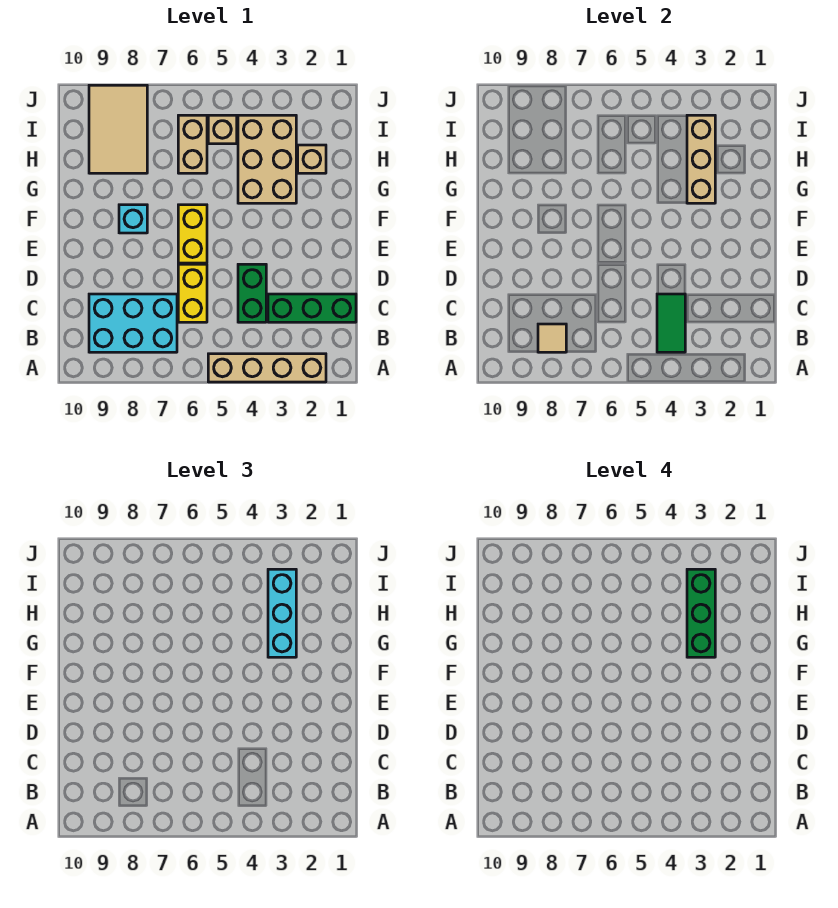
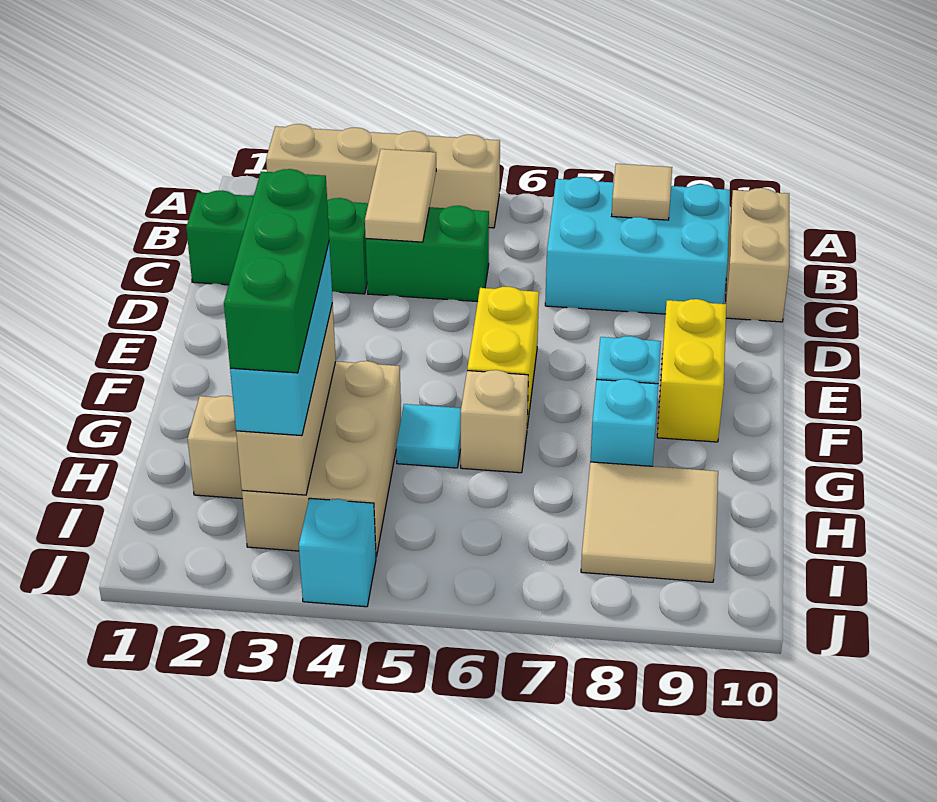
green 1x2 tile [657,294,685,352] -> tan 1x2 tile [365,149,436,242]
green 1x2 brick [238,264,266,322] -> green 1x2 brick turned to [366,206,489,302]
yellow 1x2 brick [178,264,207,322] -> yellow 1x2 brick moved to [657,299,726,442]
none -> cyan 1x1 tile [396,404,461,468]
none -> cyan 1x1 brick [590,379,658,466]
tan 1x2 brick [178,115,207,173] -> tan 1x2 brick moved to [726,188,789,322]
tan 2x3 tile [89,85,147,173] -> tan 2x2 tile [581,462,718,582]
tan 1x1 brick [208,115,237,144] -> tan 1x1 brick moved to [461,370,528,473]
none -> cyan 1x1 brick [299,498,376,607]

